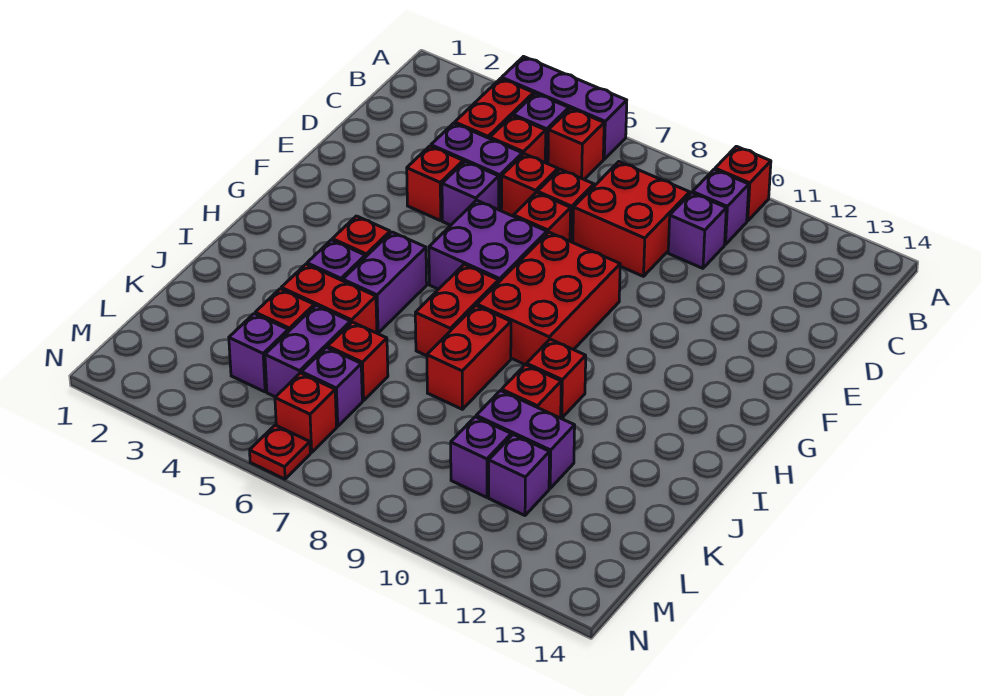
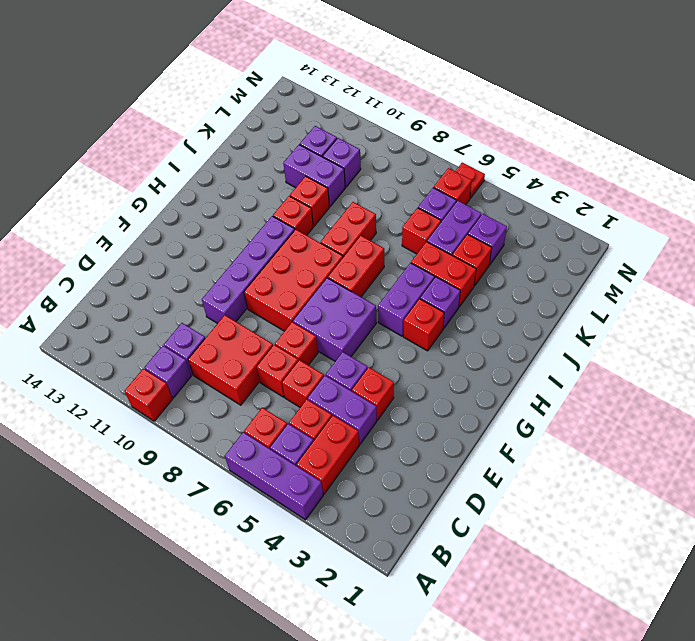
none -> purple 1x4 brick [202,216,295,323]

